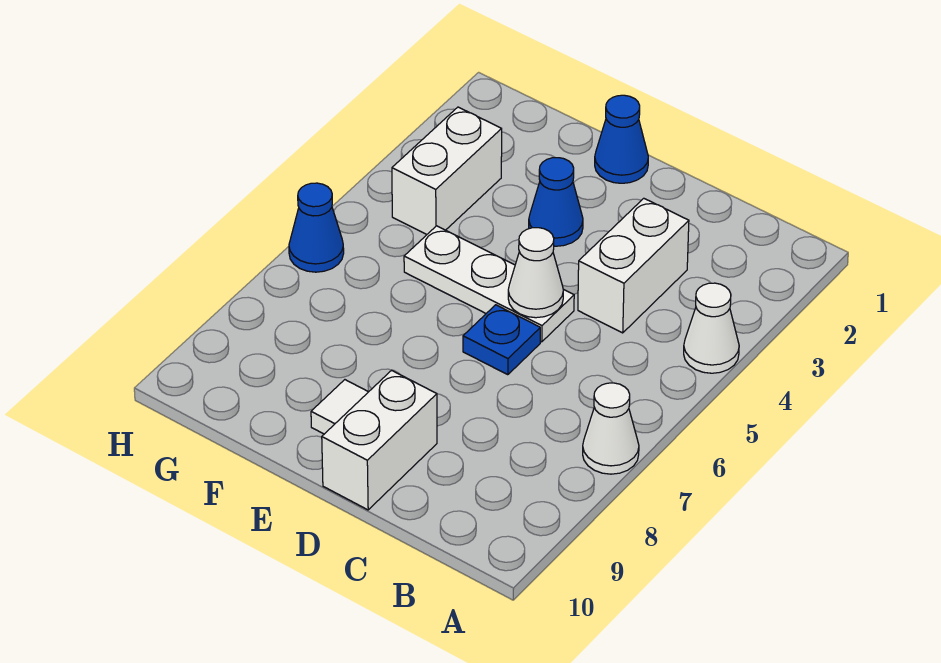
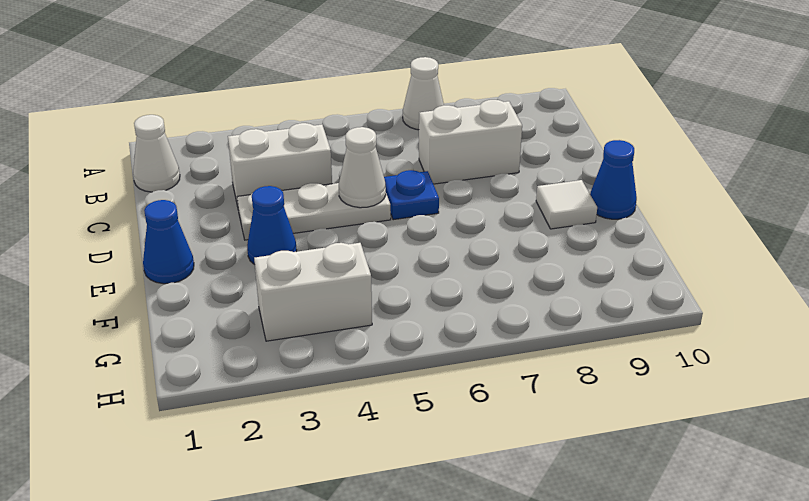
white 1x1 cone [684,283,739,373] -> white 1x1 cone moved to [133,115,180,192]
white 1x3 plate [404,226,574,342] -> white 1x3 plate turned to [237,183,391,240]
white 1x2 brick [322,370,437,510] -> white 1x2 brick moved to [419,100,522,184]
blue 1x1 cone [289,183,344,272] -> blue 1x1 cone moved to [590,140,637,219]

